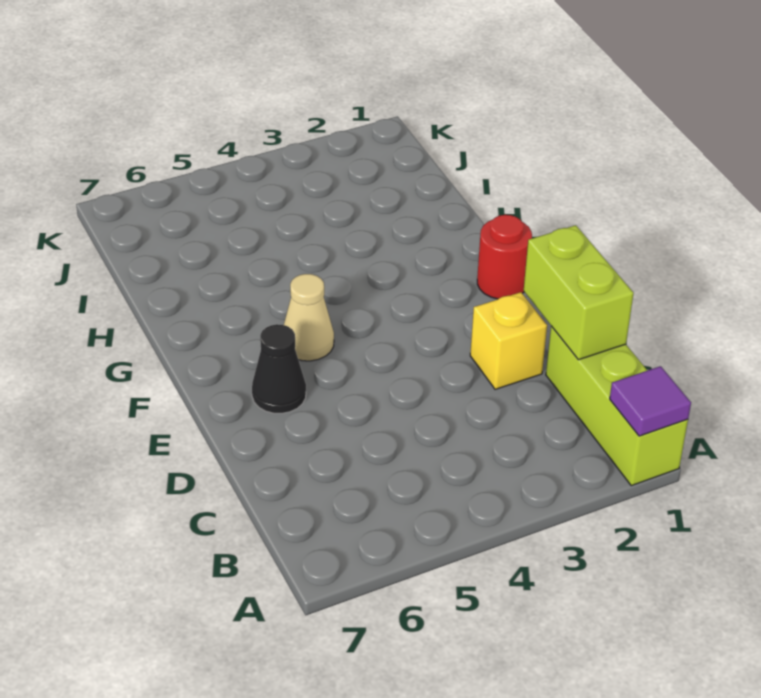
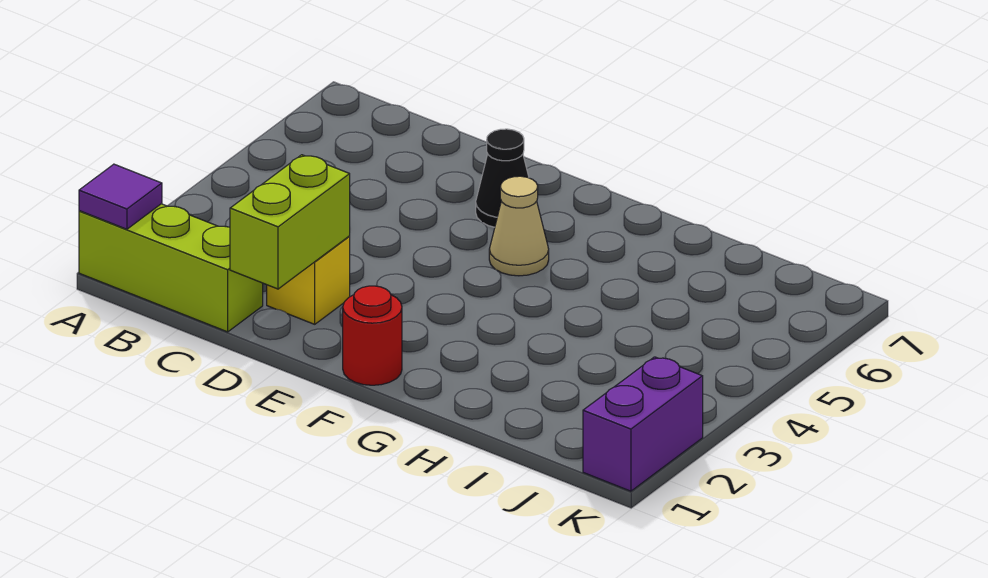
lime 1x2 brick [524,225,634,360] -> lime 1x2 brick turned to [230,155,350,289]
none -> purple 1x2 brick [583,357,703,491]

